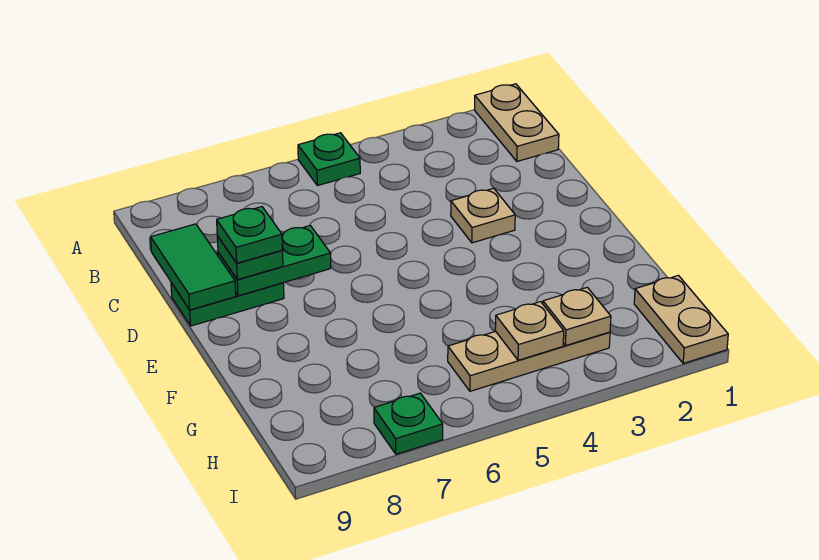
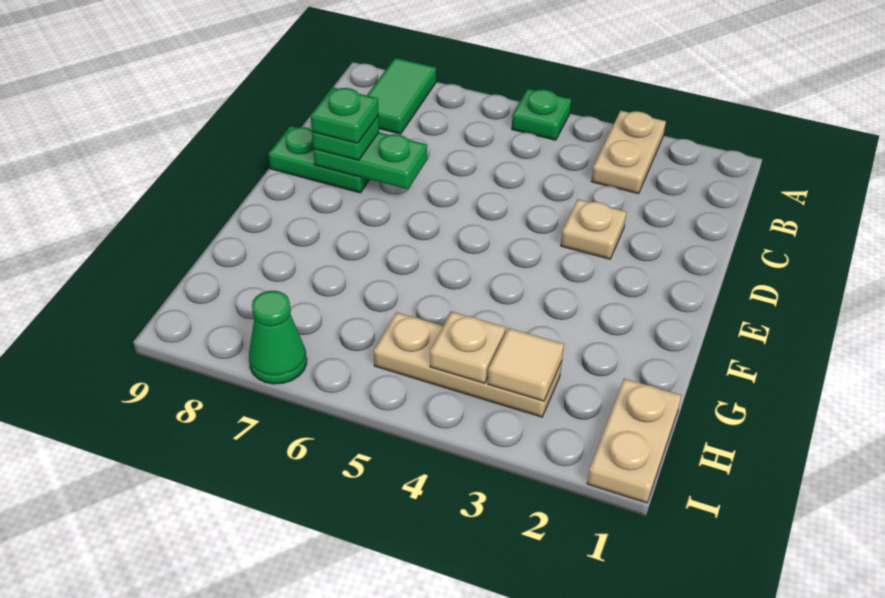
tan 1x2 plate [475,84,559,161] -> tan 1x2 plate moved to [591,111,666,194]
green 1x2 tile [151,224,236,310] -> green 1x2 tile moved to [367,58,436,134]
tan 1x1 plate [543,287,611,346] -> tan 1x1 tile [488,328,564,401]
green 1x1 plate [374,393,443,454] -> green 1x1 cone [249,291,307,384]

